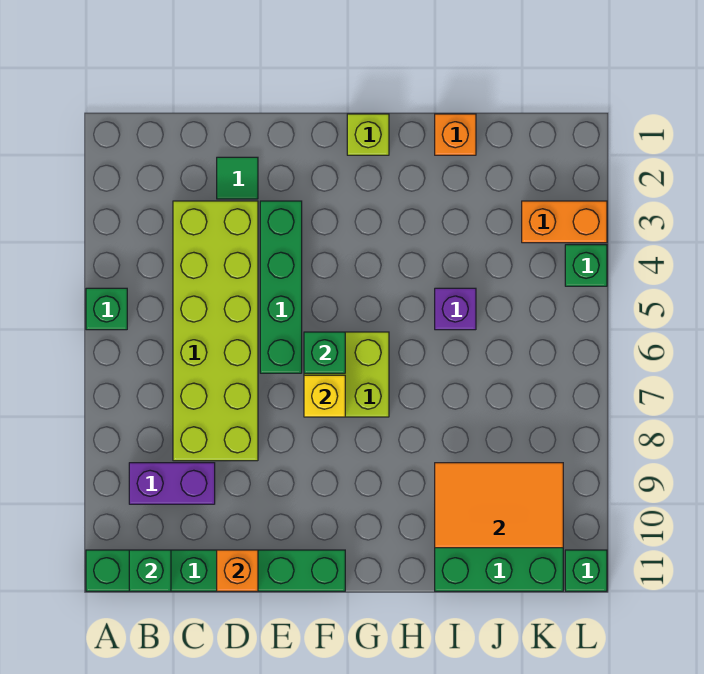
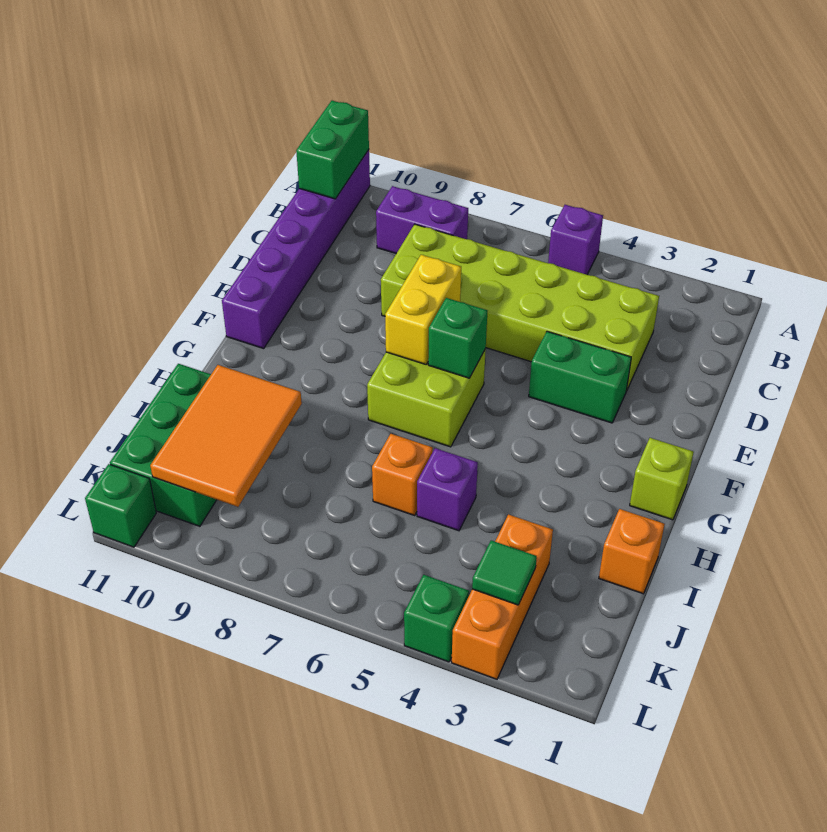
green 1x1 brick [86,288,127,330] -> purple 1x1 brick [548,205,603,275]
green 1x6 brick [86,550,345,591] -> purple 1x6 brick [222,150,370,348]
purple 1x2 brick [129,463,215,504] -> purple 1x2 brick turned to [376,186,468,253]
green 1x1 brick [129,550,171,591] -> green 1x2 brick [296,101,369,199]
green 1x1 tile [217,157,258,199] -> green 1x1 tile moved to [472,540,537,605]
orange 1x1 brick [217,550,258,591] -> orange 1x1 brick moved to [372,434,433,515]
green 1x4 brick [260,201,302,373] -> green 1x2 brick [529,331,631,423]
yellow 1x1 brick [304,375,345,417] -> yellow 1x2 brick [385,255,461,364]
orange 1x2 brick [522,201,607,243] -> orange 1x3 brick [452,514,553,679]

